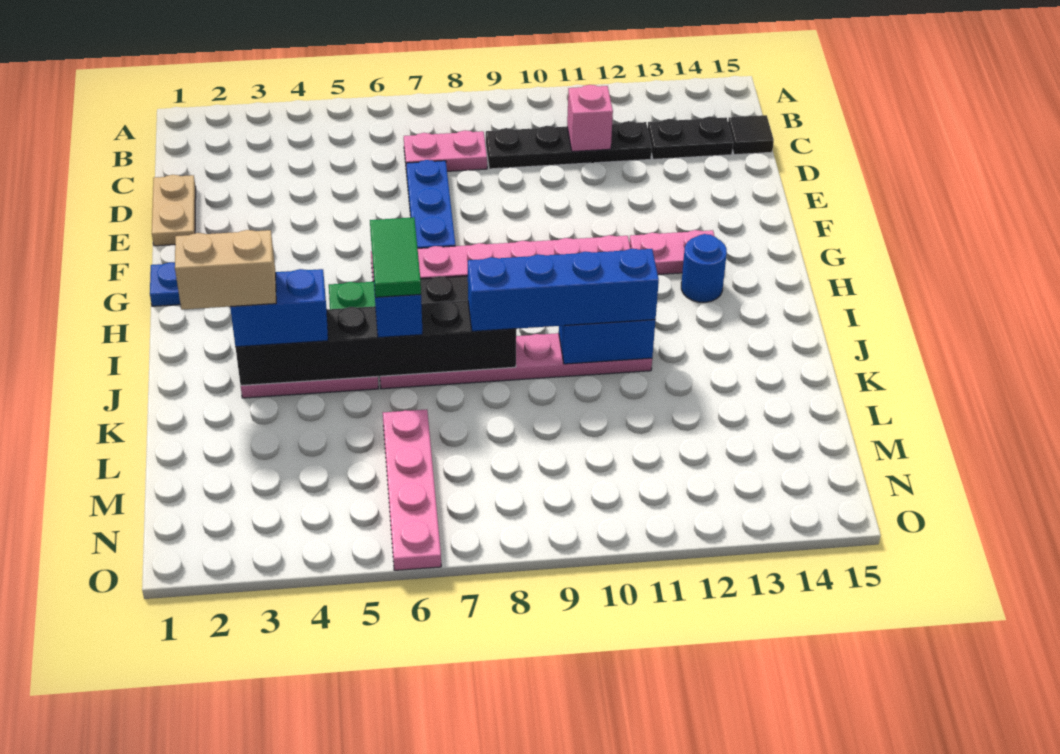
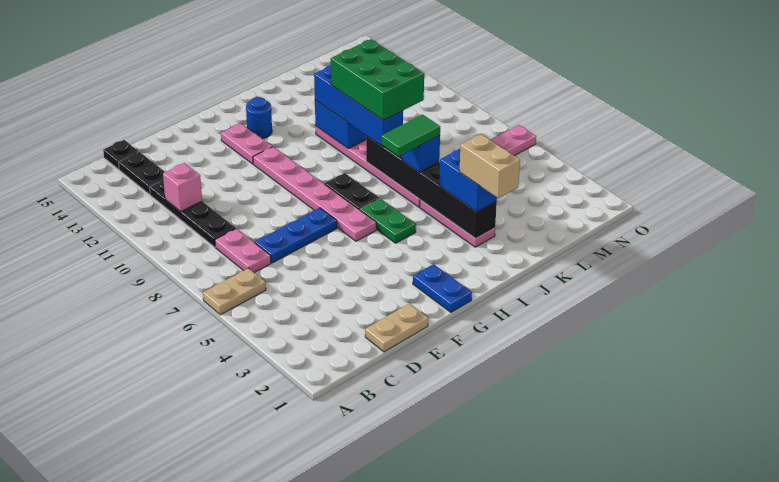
none -> tan 1x2 plate [203,268,266,315]
black 1x1 tile [728,115,774,155] -> black 1x1 plate [103,140,139,169]
none -> green 2x3 brick [331,39,424,120]

